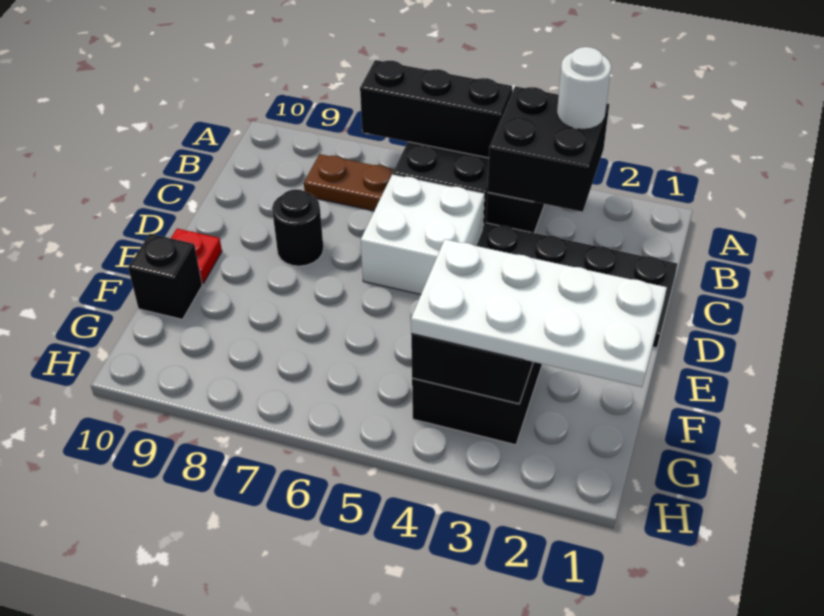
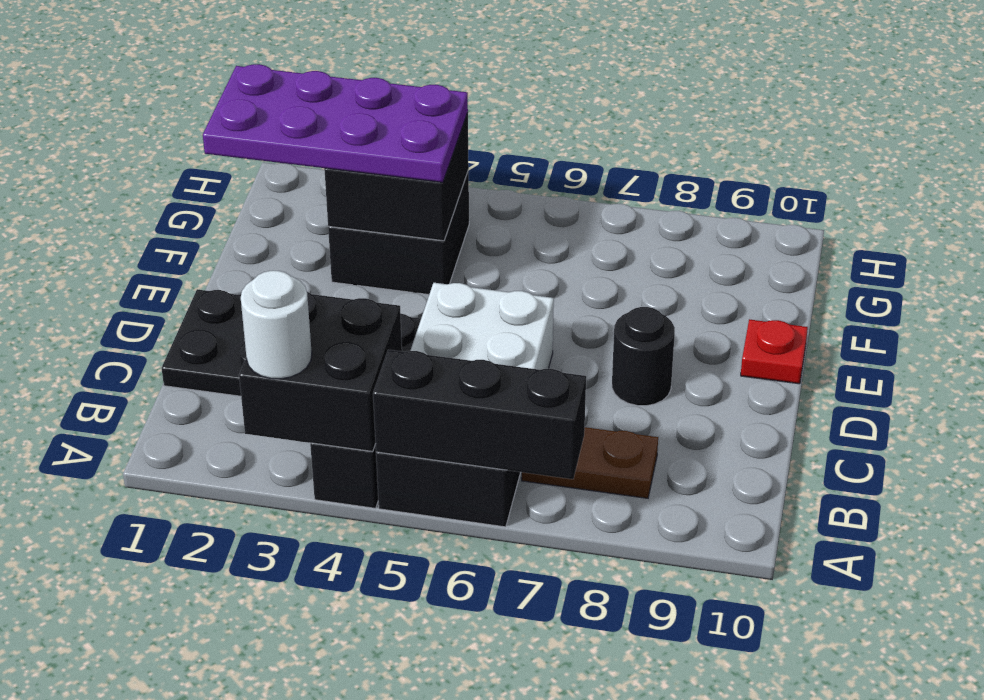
white 2x4 plate [411,239,667,387] -> purple 2x4 plate [203,64,468,182]
black 1x1 brick [128,234,202,319] -> none

